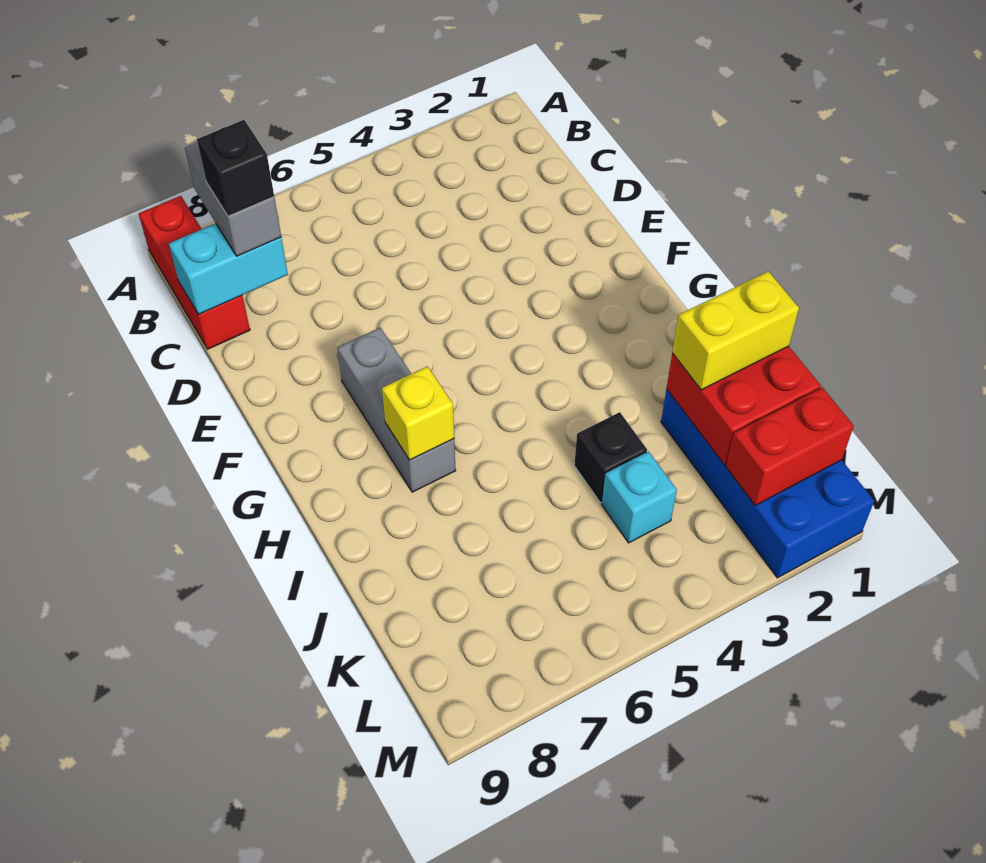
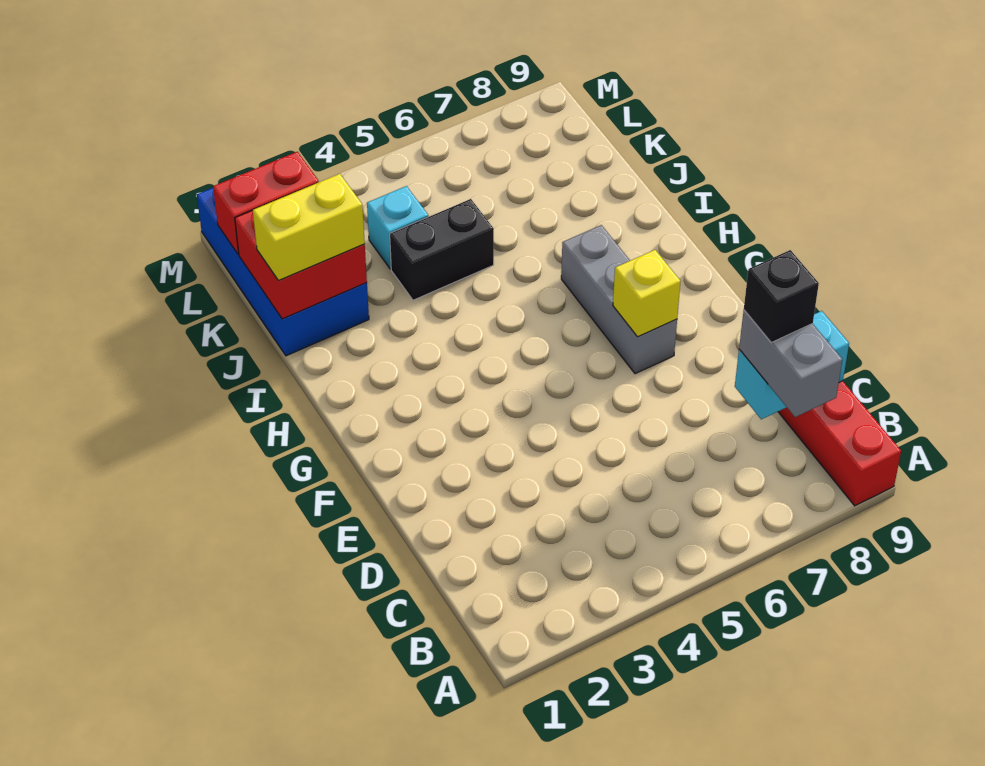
yellow 1x1 brick [382,366,454,460] -> yellow 1x1 brick moved to [613,250,681,337]
black 1x1 brick [574,412,647,503] -> black 1x2 brick [390,199,494,300]

